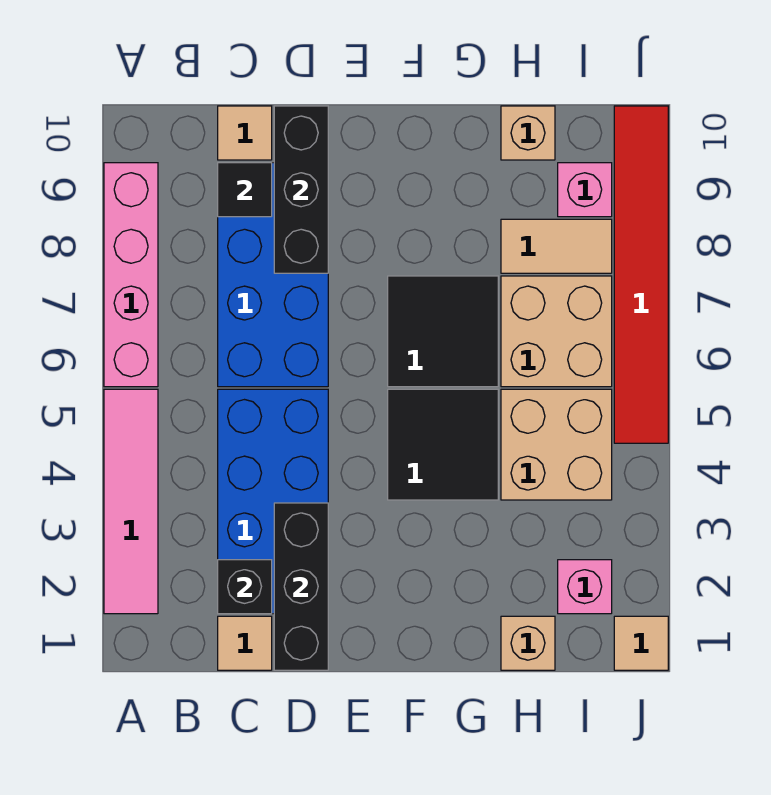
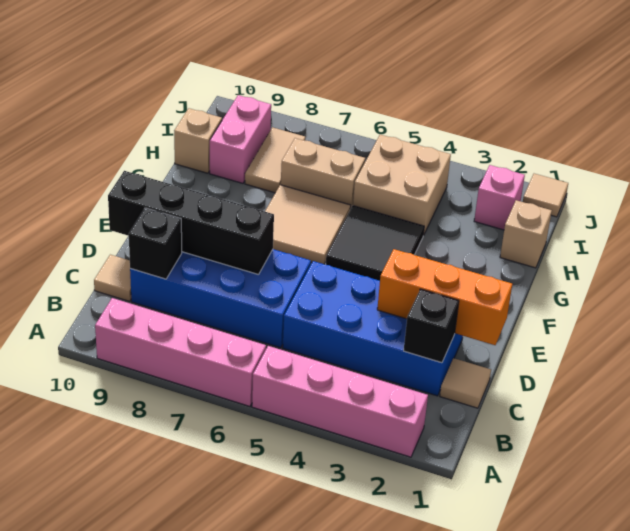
pink 1x4 tile [104,389,158,614] -> pink 1x4 brick [252,346,428,457]
black 1x1 tile [218,163,272,217] -> black 1x1 brick [129,208,182,279]
black 1x3 brick [274,503,328,670] -> orange 1x3 brick [377,249,512,345]
black 1x3 brick [274,106,328,273] -> black 1x4 brick [108,171,274,275]
black 2x2 tile [388,276,498,387] -> tan 2x2 tile [265,185,351,264]
tan 2x2 brick [501,276,612,387] -> tan 1x2 brick [281,138,365,209]
pink 1x1 brick [558,163,612,217] -> pink 1x2 brick [210,95,271,183]
red 1x6 tile [614,106,668,443] -> none

